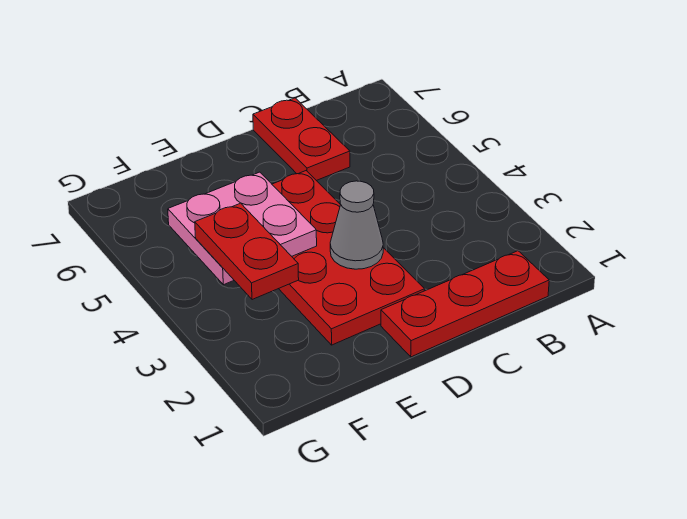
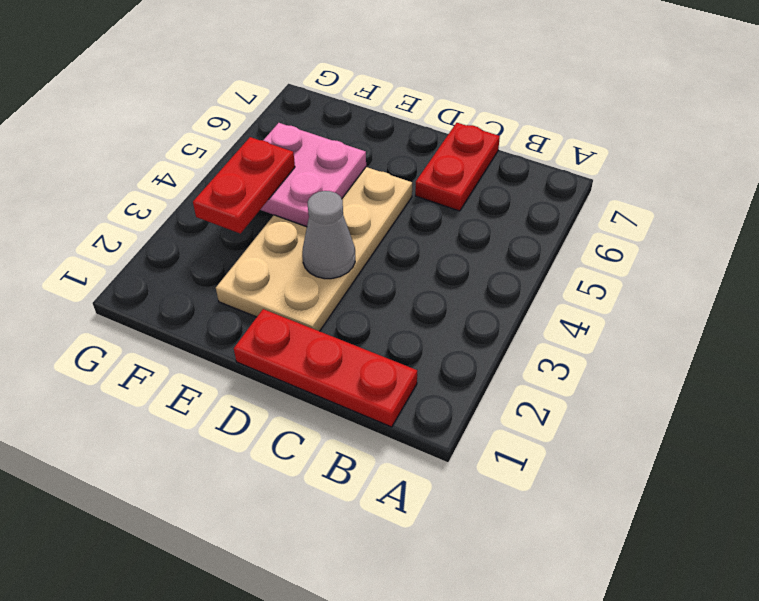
red 2x4 plate [272,171,425,345] -> tan 2x4 plate [216,167,412,331]

